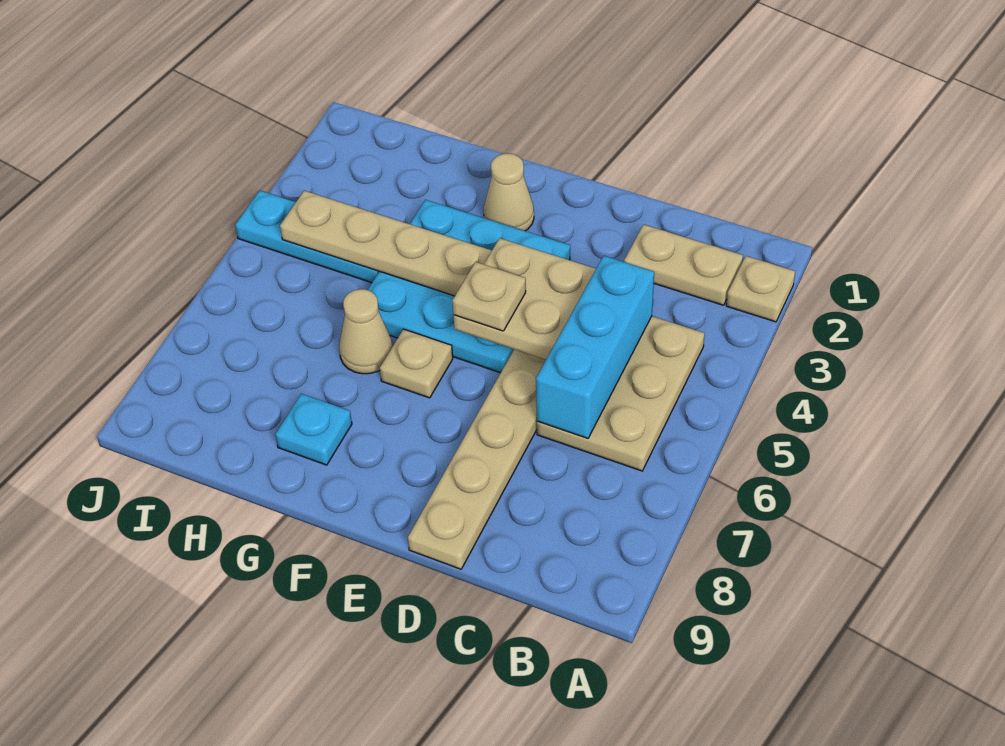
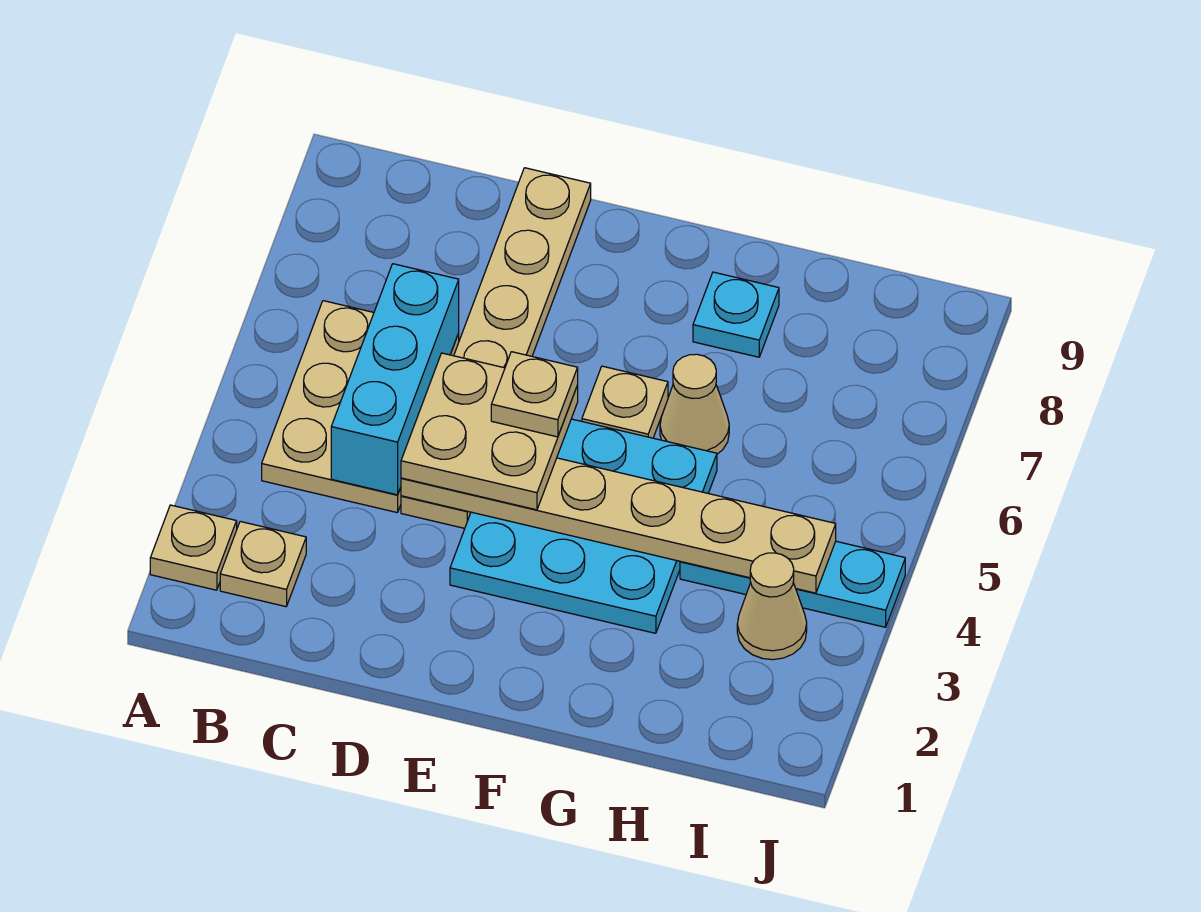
tan 1x2 plate [624,225,743,305] -> tan 1x1 plate [220,522,306,607]
tan 1x1 cone [484,153,534,231] -> tan 1x1 cone moved to [737,553,807,660]

